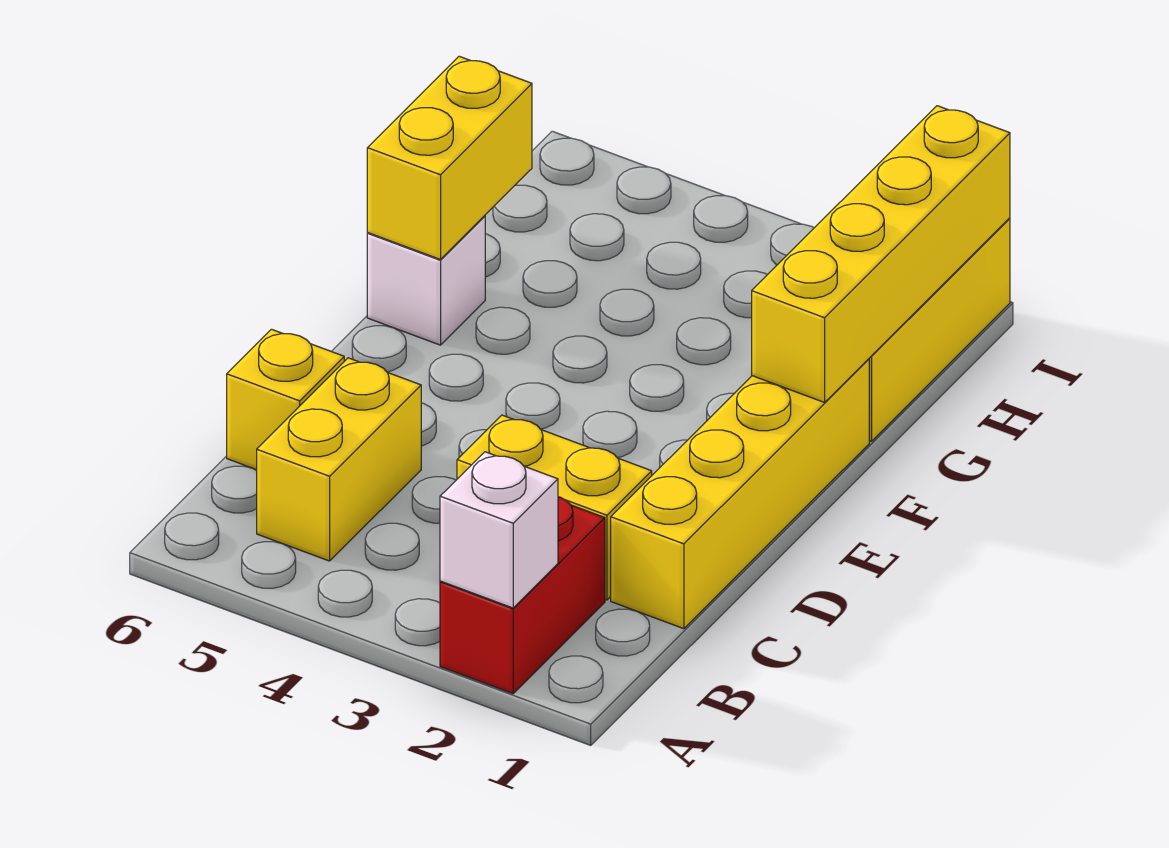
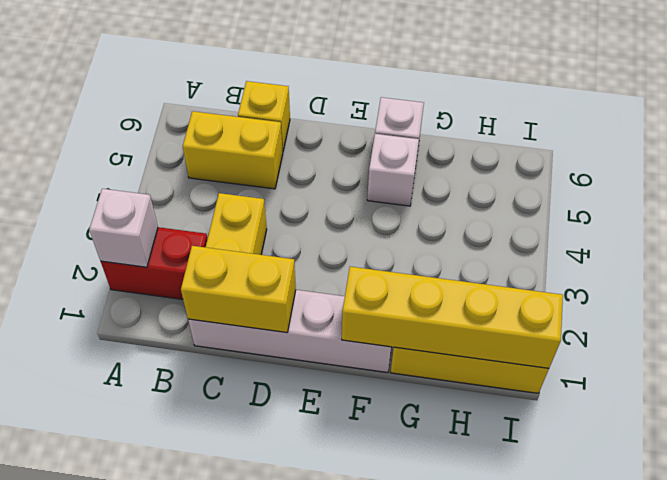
yellow 1x4 brick [611,359,869,629] -> white 1x4 brick [188,290,392,373]
none -> white 1x1 brick [367,134,419,206]
yellow 1x2 brick [367,56,532,260] -> yellow 1x2 brick moved to [181,246,296,333]

